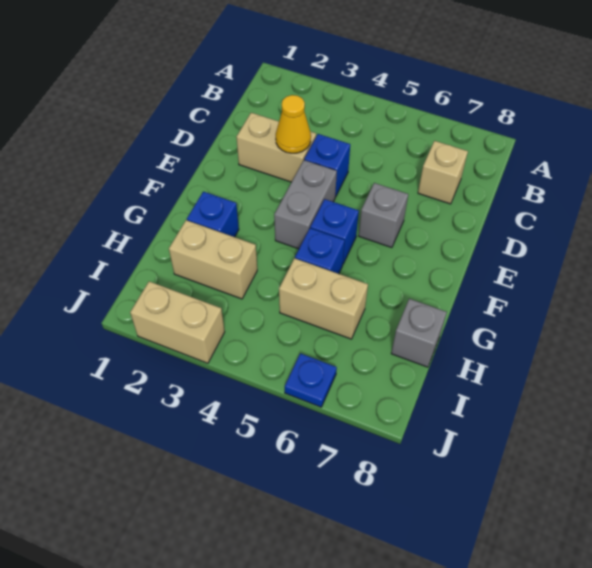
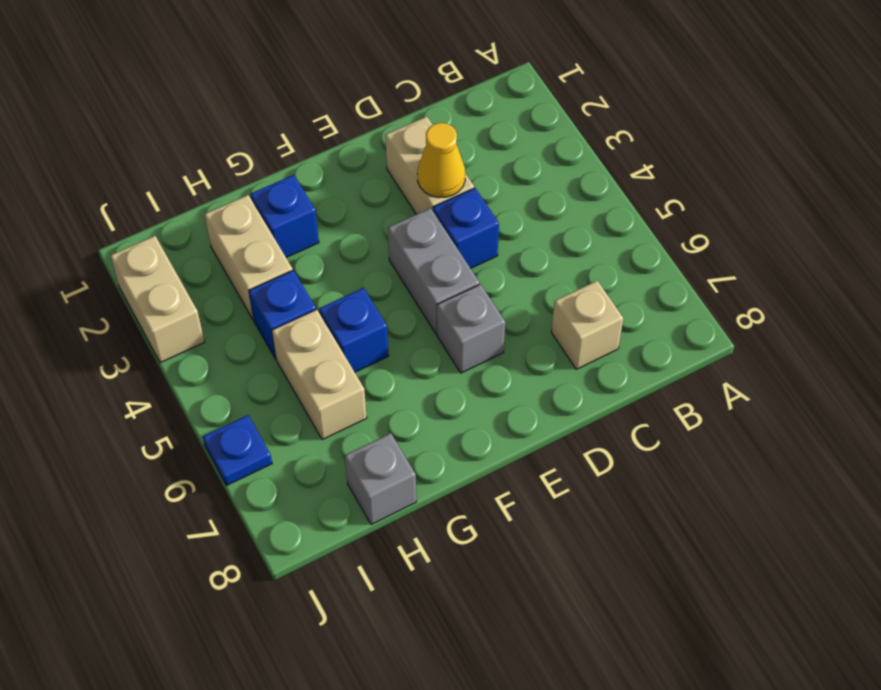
grey 1x2 brick [274,160,337,249] -> grey 1x2 brick turned to [388,208,479,334]
blue 1x1 brick [310,199,359,264] -> blue 1x1 brick moved to [249,270,316,359]

